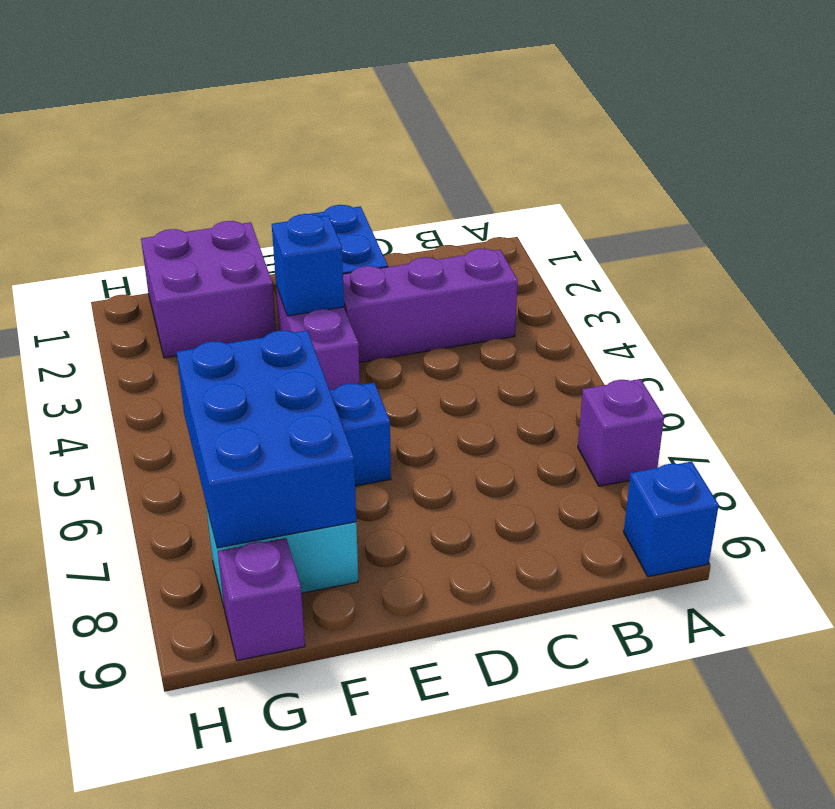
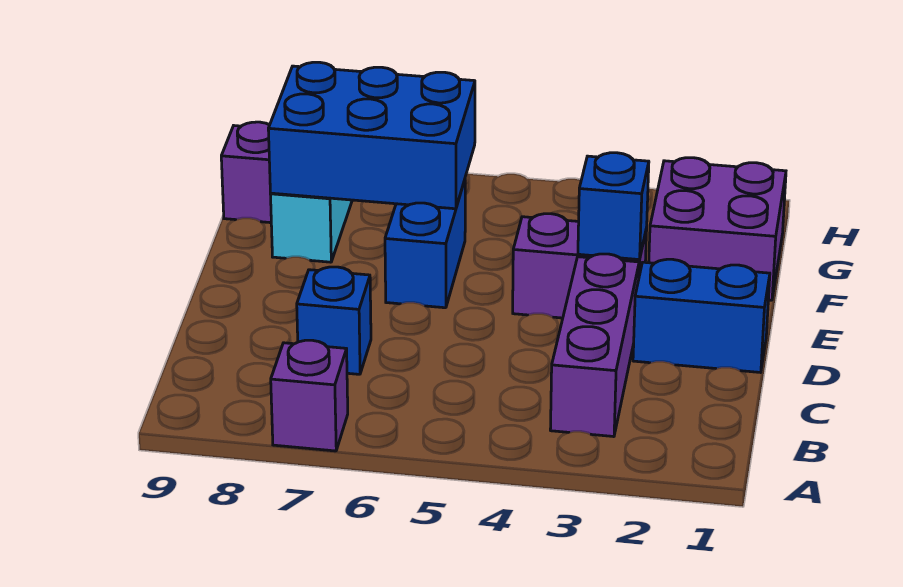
blue 1x1 brick [624,461,719,577] -> blue 1x1 brick moved to [297,267,371,374]

